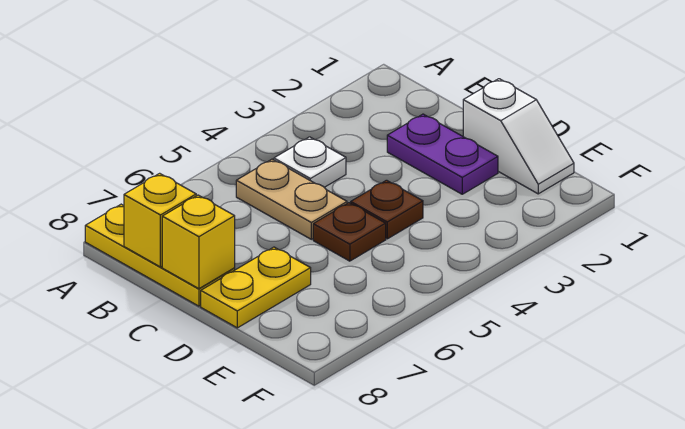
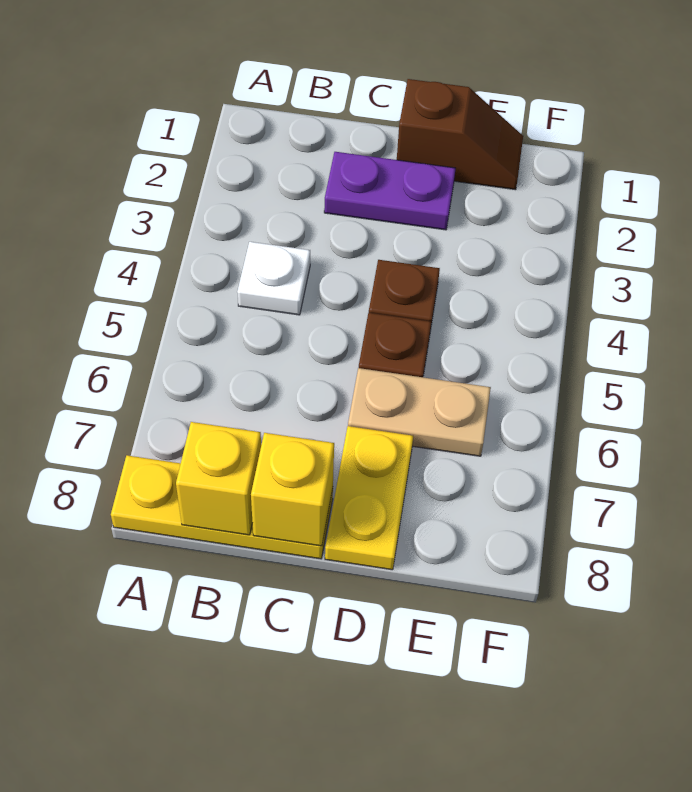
tan 1x2 plate [236,159,347,239] -> tan 1x2 plate moved to [348,368,491,456]
white 1x2 slope [463,79,574,194] -> brown 1x2 slope [397,79,523,190]

